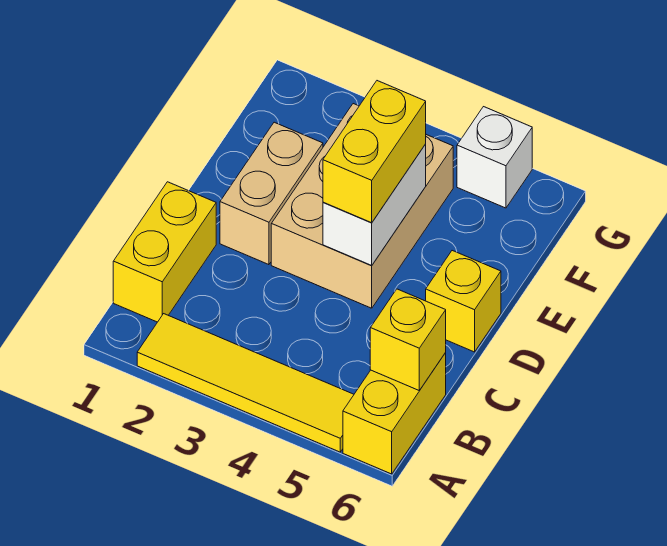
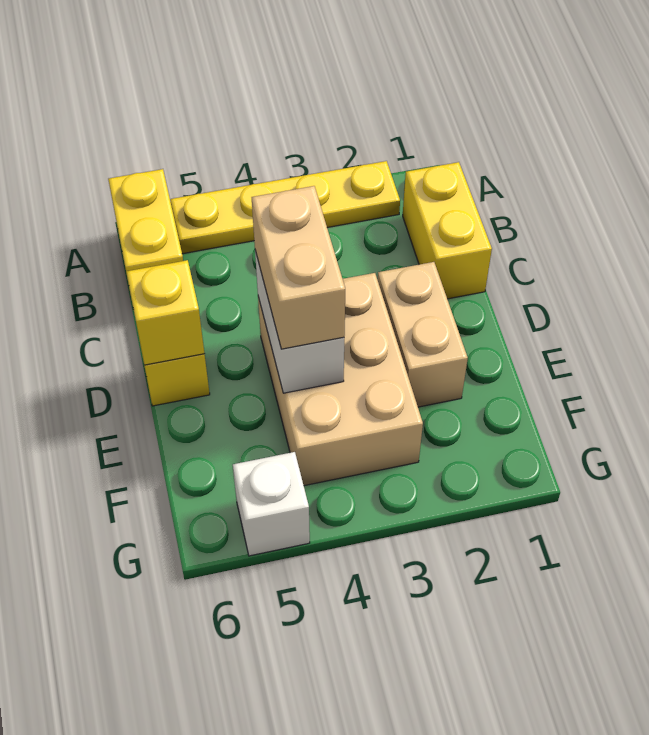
yellow 1x4 tile [137,314,354,452] -> yellow 1x4 plate [170,161,400,254]
yellow 1x1 brick [370,289,446,390] -> yellow 1x1 brick moved to [126,260,204,365]
yellow 1x2 brick [323,81,426,223] -> tan 1x2 brick [252,186,345,349]

